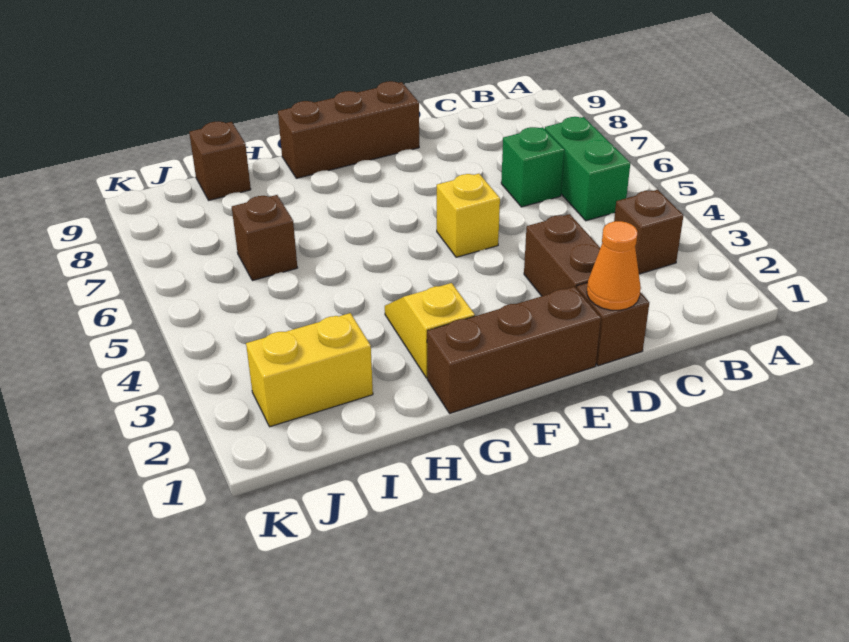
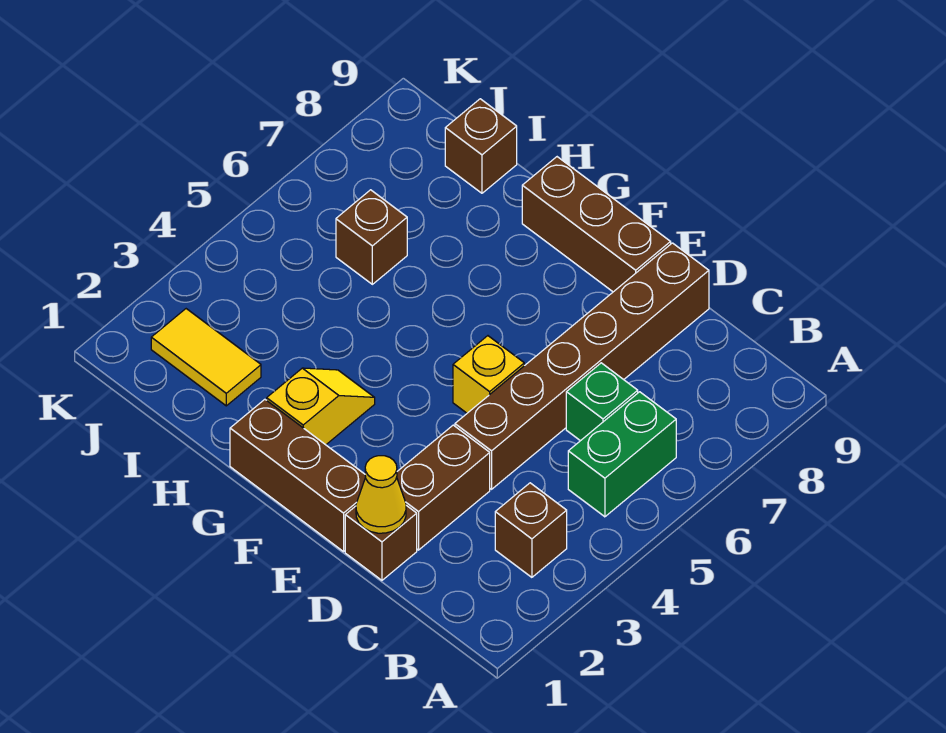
orange 1x1 cone [587,221,641,310] -> yellow 1x1 cone [356,456,406,533]
none -> brown 1x6 brick [455,243,709,489]
yellow 1x2 brick [246,313,373,427] -> yellow 1x2 tile [151,309,261,406]

